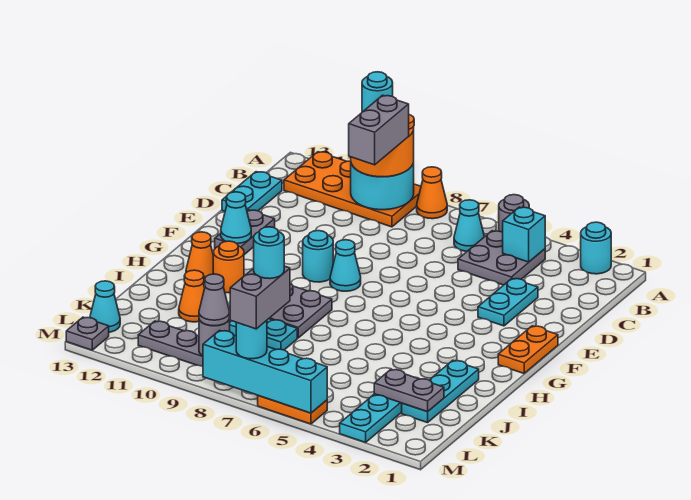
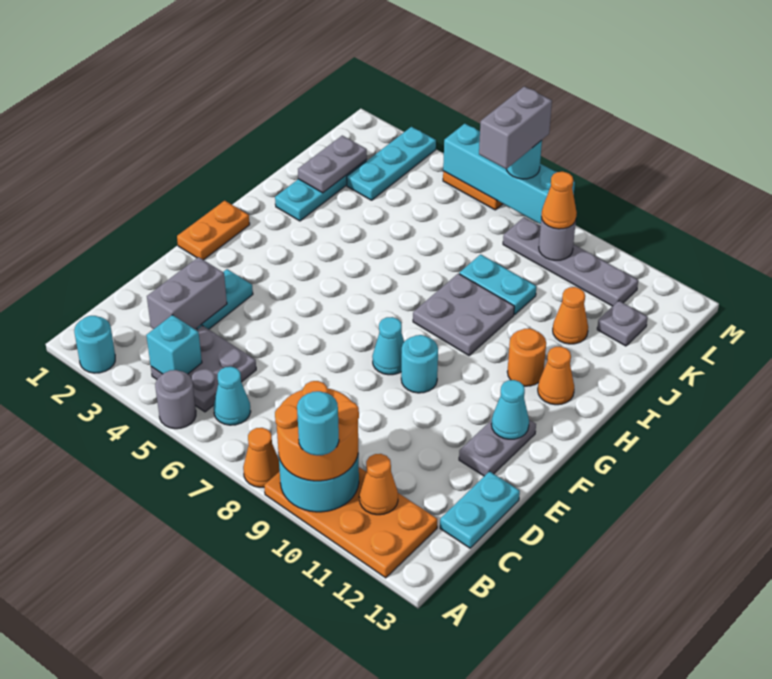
grey 1x2 brick [349,95,409,165] -> grey 1x2 brick moved to [147,257,227,329]
none -> orange 1x1 cone [359,454,398,515]
grey 1x2 plate [374,369,444,412] -> grey 1x2 plate turned to [298,136,367,193]
cyan 1x1 round brick [254,227,284,279] -> none
grey 1x1 cone [199,274,230,326] -> orange 1x1 cone [541,172,577,229]
cyan 1x1 cone [90,281,120,332] -> none
grey 1x1 plate [66,317,109,350] -> grey 1x1 plate moved to [597,301,648,346]

